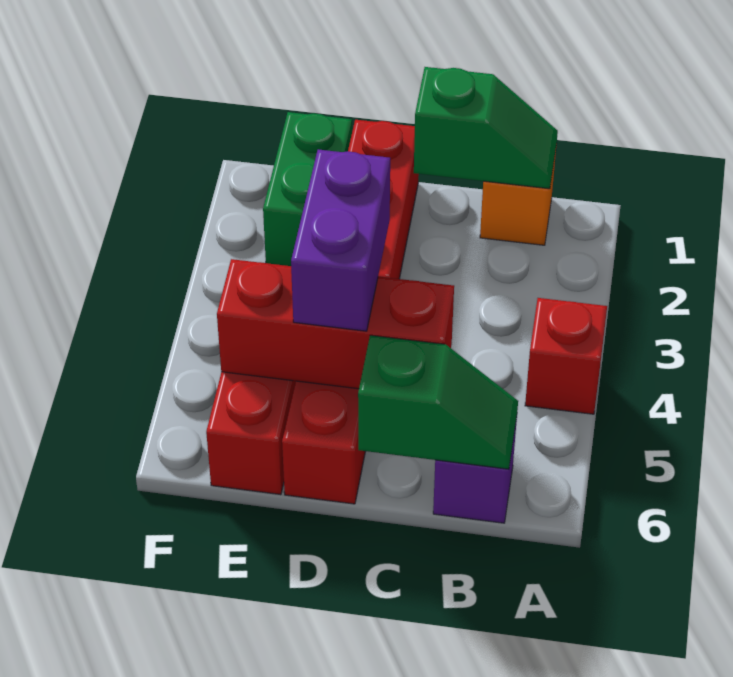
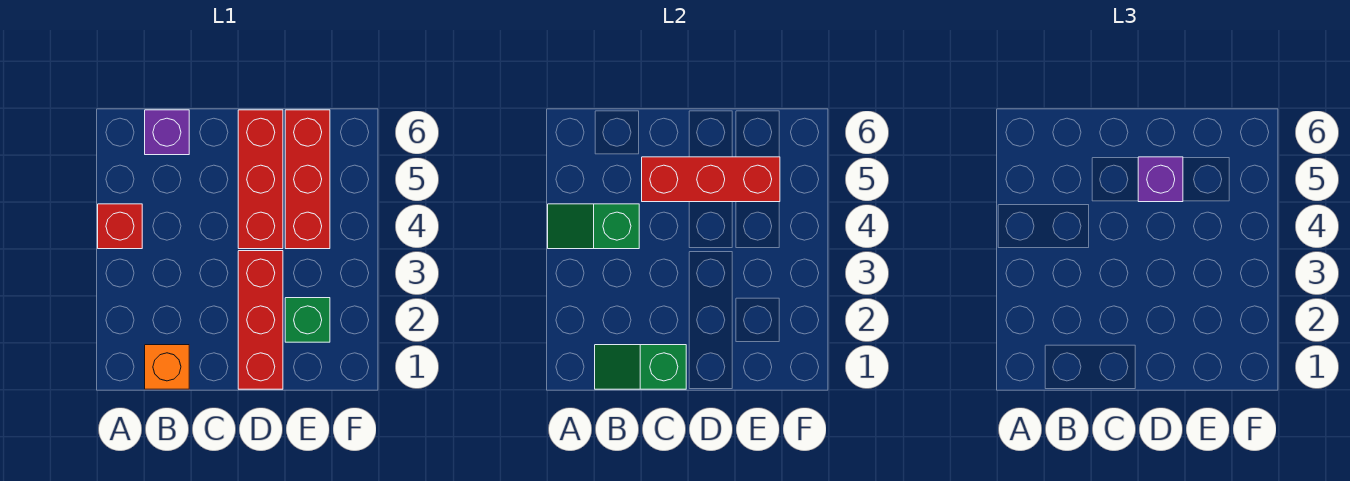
green 1x2 slope [358,335,518,469] -> green 1x2 slope moved to [548,204,639,249]
purple 1x2 brick [291,149,390,331] -> purple 1x1 brick [1138,157,1183,202]
green 1x2 brick [263,112,352,266] -> green 1x1 brick [285,298,330,342]

